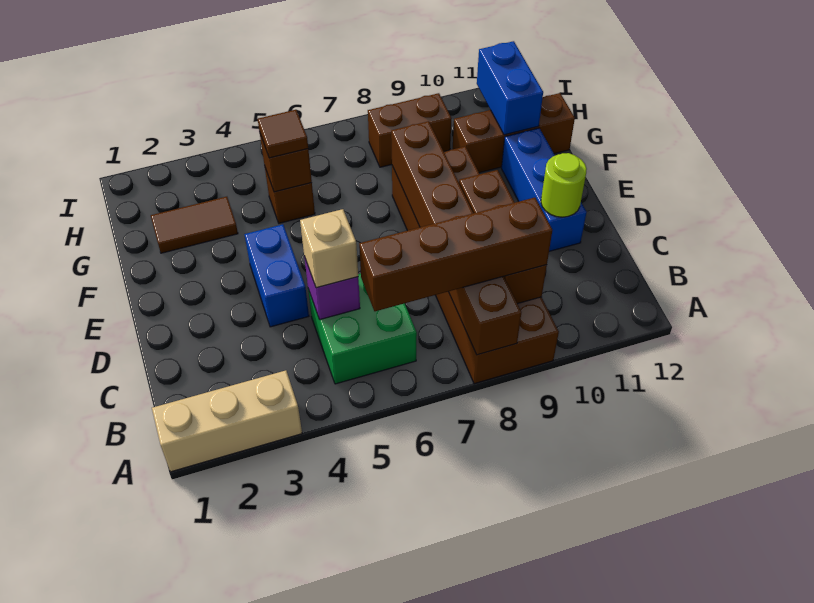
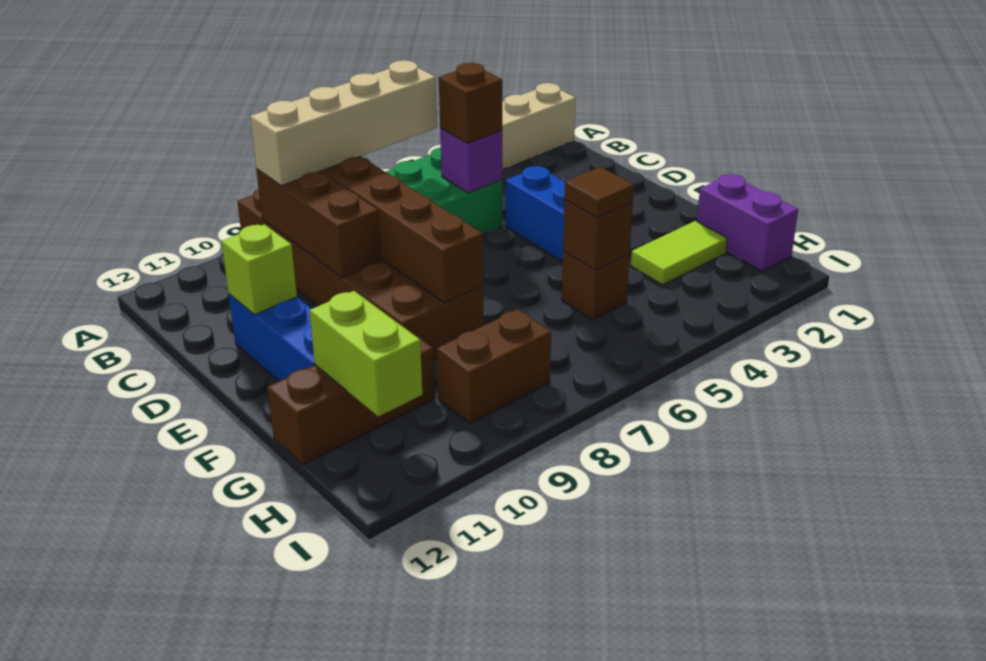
brown 1x4 brick [359,198,552,311] -> tan 1x4 brick [250,60,437,186]
tan 1x1 brick [300,209,358,288] -> brown 1x1 brick [439,63,502,143]
lime 1x1 round brick [541,153,587,217] -> lime 1x1 brick [221,224,297,315]
none -> purple 1x2 brick [697,174,798,271]
brown 1x2 tile [151,197,238,253] -> lime 1x2 tile [631,221,727,285]
blue 1x2 brick [477,41,543,135] -> lime 1x2 brick [309,291,423,416]

